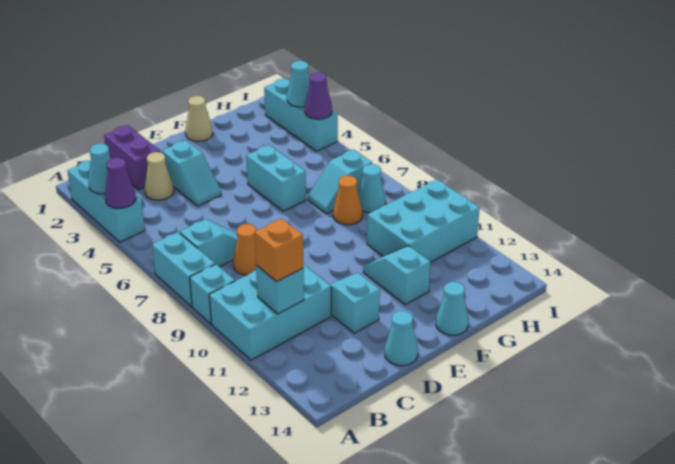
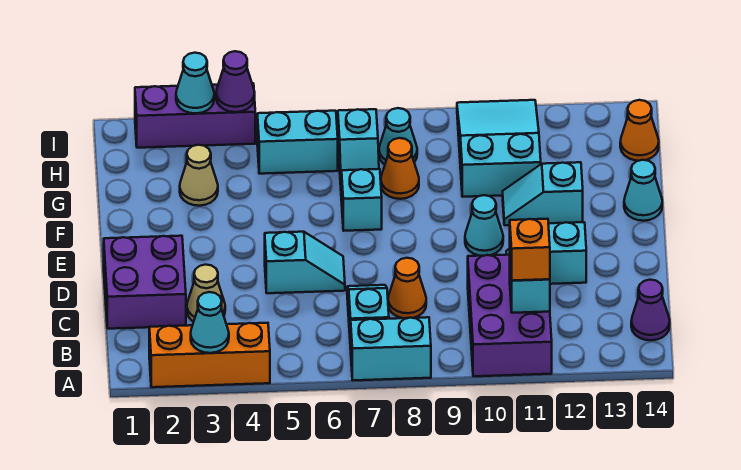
cyan 1x3 brick [68,160,145,242] -> orange 1x3 brick [149,323,270,387]
purple 1x1 cone [105,158,136,208] -> purple 1x1 cone moved to [631,280,670,340]
cyan 1x1 brick [190,264,235,324] -> cyan 1x1 brick moved to [342,169,382,231]
cyan 2x3 brick [209,264,331,360] -> purple 2x3 brick [468,255,552,376]
purple 1x2 brick [104,125,160,190] -> purple 2x2 brick [104,236,186,329]
cyan 1x2 slope [162,140,221,206] -> cyan 1x2 slope moved to [265,232,345,293]
cyan 1x1 cone [385,311,418,366] -> cyan 1x1 cone moved to [465,195,503,256]
tan 1x1 cone [185,96,213,141] -> tan 1x1 cone moved to [180,145,218,206]
cyan 1x2 brick [246,145,306,211] -> cyan 1x2 brick moved to [257,111,338,174]
cyan 2x3 brick [367,179,479,263] -> cyan 2x3 slope [457,100,541,197]
none -> orange 1x1 cone [620,100,659,161]
cyan 1x3 brick [264,78,338,151] -> purple 1x3 brick [135,83,255,148]

